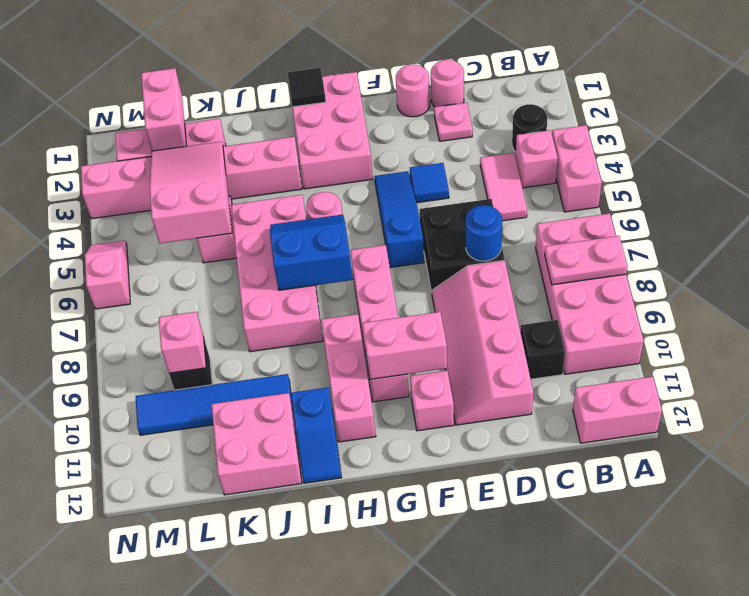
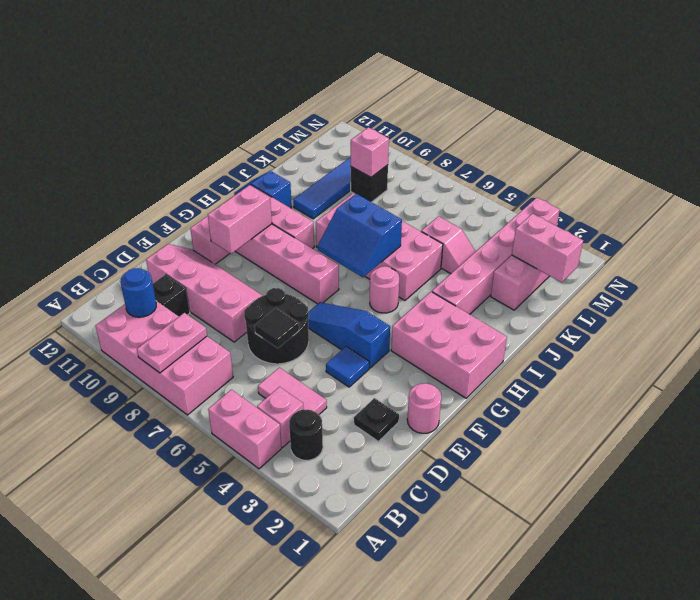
pink 1x2 brick [573,377,662,443] -> none
pink 1x1 round brick [431,60,464,107] -> none
pink 1x1 plate [434,103,473,141] -> black 1x1 plate [354,398,399,441]
black 2x2 brick [420,199,505,293] -> black 2x2 round brick [244,288,309,364]
blue 1x1 round brick [466,205,502,261] -> blue 1x1 round brick moved to [120,268,156,317]
blue 1x3 slope [374,171,424,268] -> blue 1x3 slope turned to [308,302,390,368]
black 1x1 tile [287,68,326,107] -> black 1x1 tile moved to [255,308,299,348]
blue 2x2 slope [270,215,353,290] -> blue 2x2 slope turned to [318,194,402,277]
pink 2x2 brick [212,393,302,495] -> none
pink 2x3 slope [150,141,232,243] -> none
pink 1x2 slope [85,240,130,309] -> none

